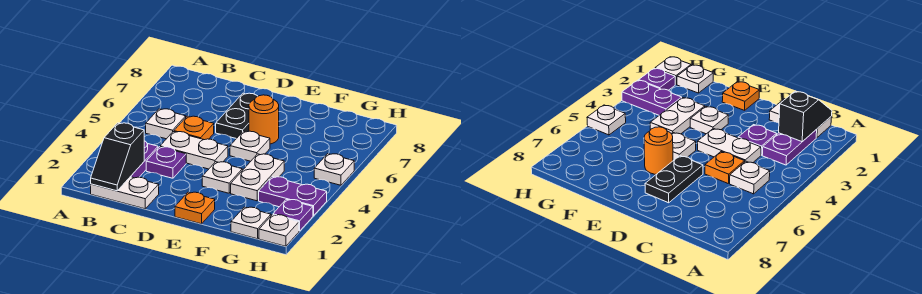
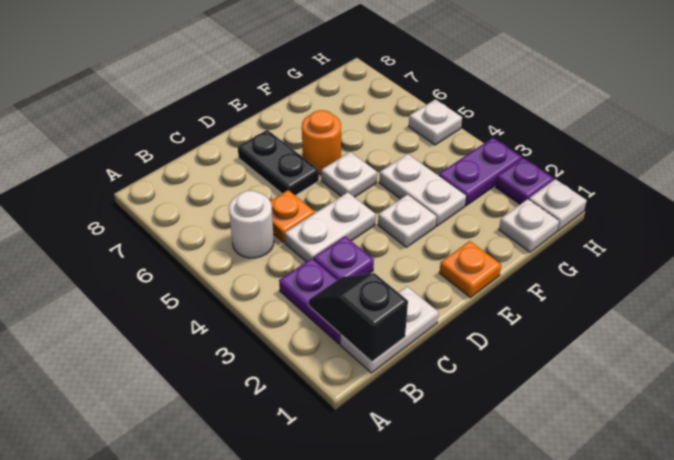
black 1x2 slope [91,123,144,191] -> black 1x2 slope turned to [309,273,408,361]
white 1x1 plate [146,109,186,139] -> white 1x1 round brick [229,191,274,258]

